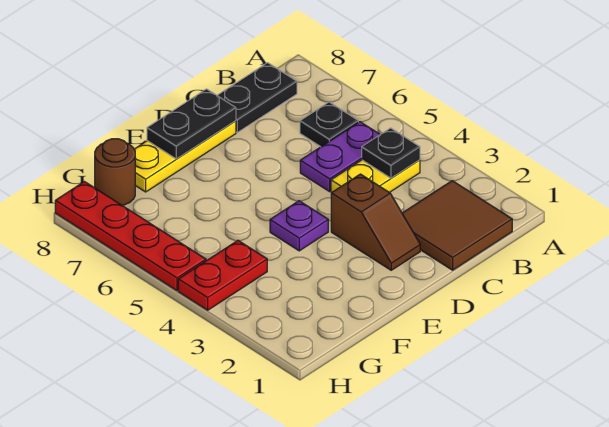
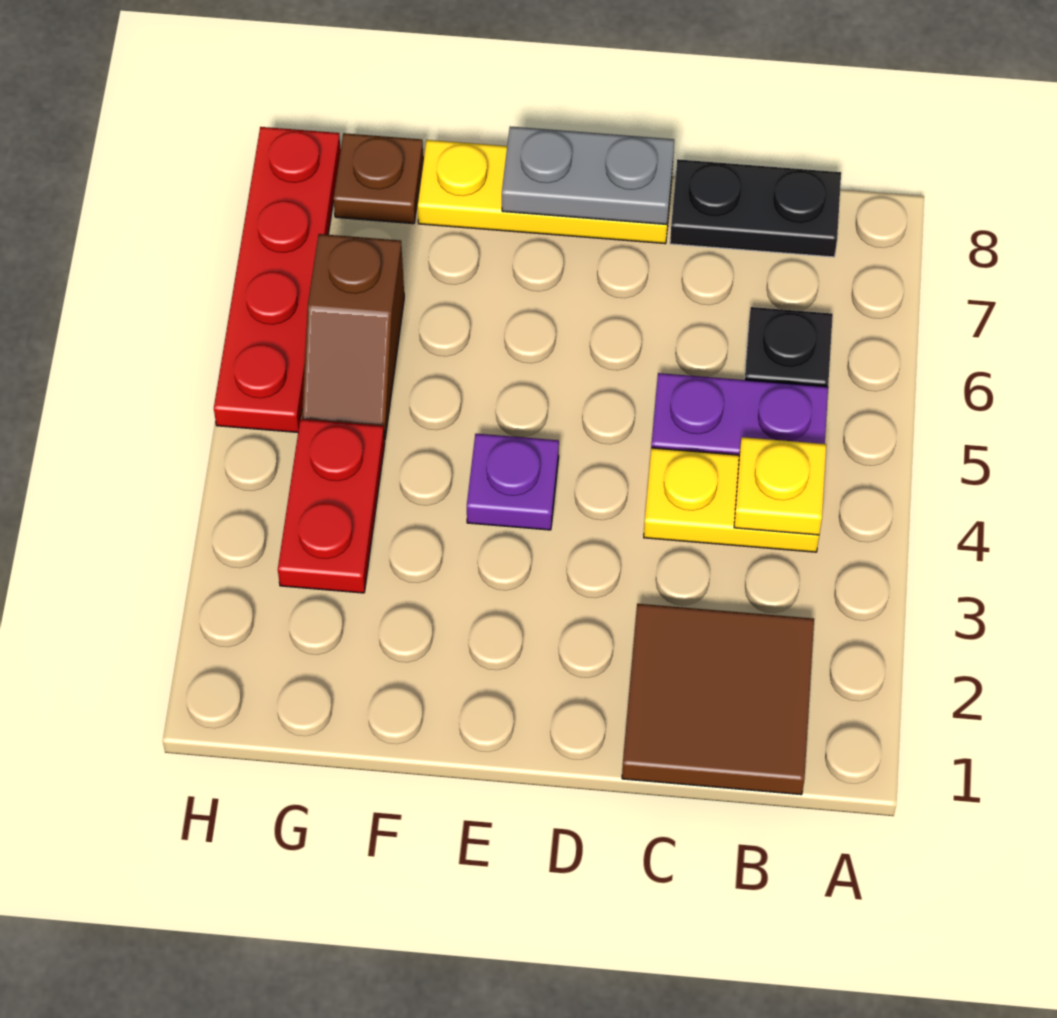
black 1x1 plate [362,128,420,178] -> yellow 1x1 plate [734,437,826,535]
brown 1x2 slope [331,174,420,270] -> brown 1x2 slope moved to [302,234,404,440]
black 1x2 plate [147,89,236,159] -> grey 1x2 plate [502,127,674,224]
red 1x2 plate [178,241,267,310] -> red 1x2 plate turned to [278,419,385,593]
brown 1x1 round brick [95,139,135,206] -> brown 1x1 plate [333,133,423,224]

